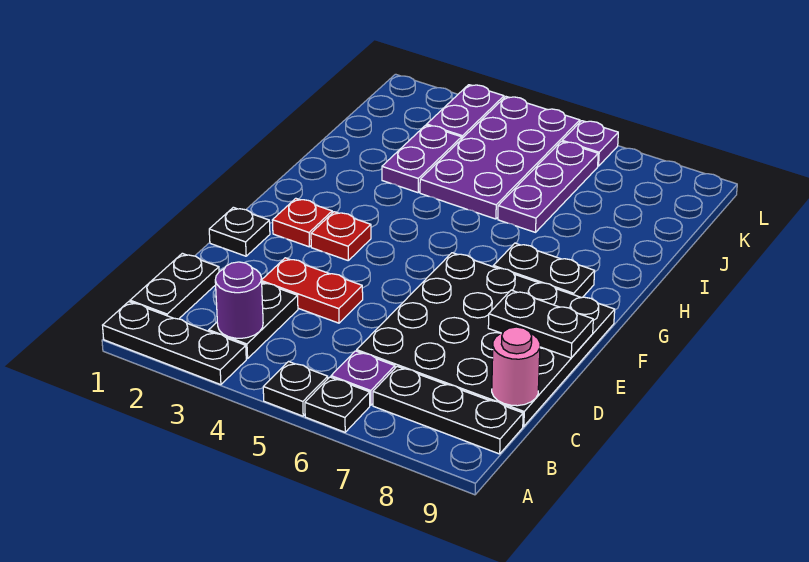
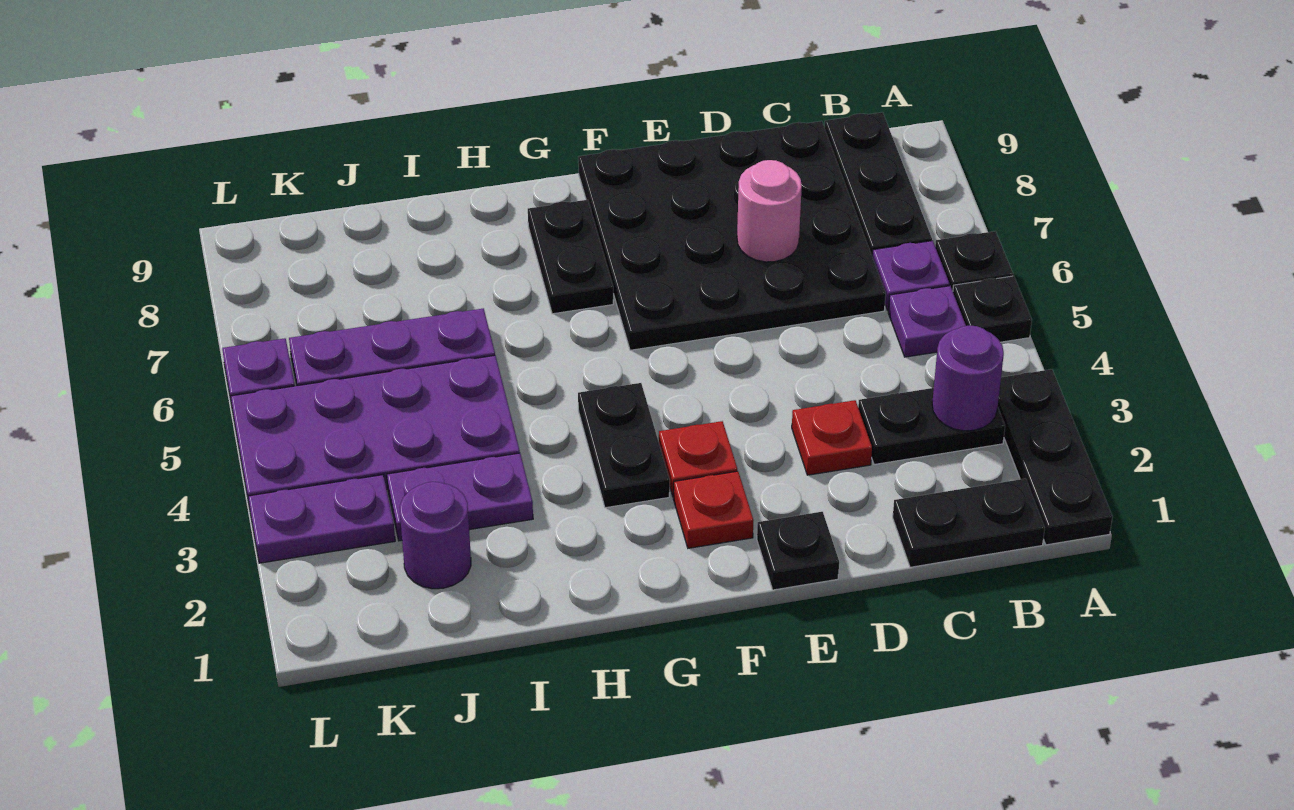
none -> purple 1x1 plate [888,286,966,357]
pink 1x1 round brick [492,327,540,406] -> pink 1x1 round brick moved to [737,160,802,262]
red 1x2 plate [262,258,363,323] -> red 1x1 plate [792,400,872,475]
black 1x2 plate [488,290,593,358] -> black 1x2 plate moved to [578,383,670,508]
none -> purple 1x1 round brick [400,482,471,589]

